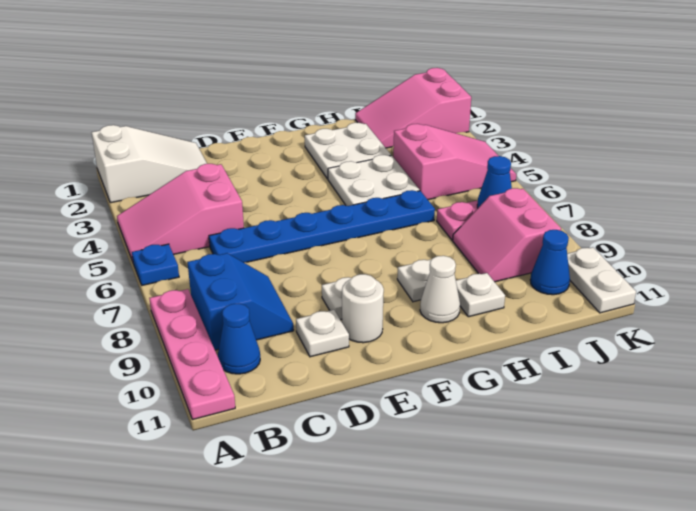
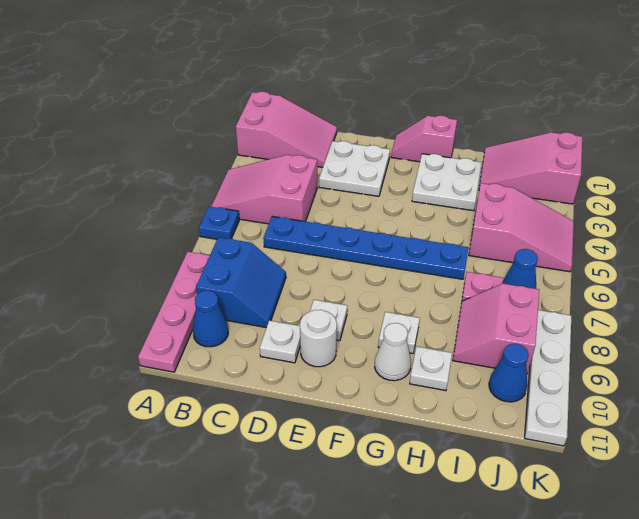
white 2x3 slope [91,125,207,203] -> pink 2x3 slope [236,92,337,167]
none -> pink 1x2 slope [391,116,457,162]
white 2x2 plate [328,155,420,206] -> white 2x2 plate moved to [319,141,390,196]
white 1x2 plate [567,247,636,313] -> white 1x4 plate [525,310,571,446]

